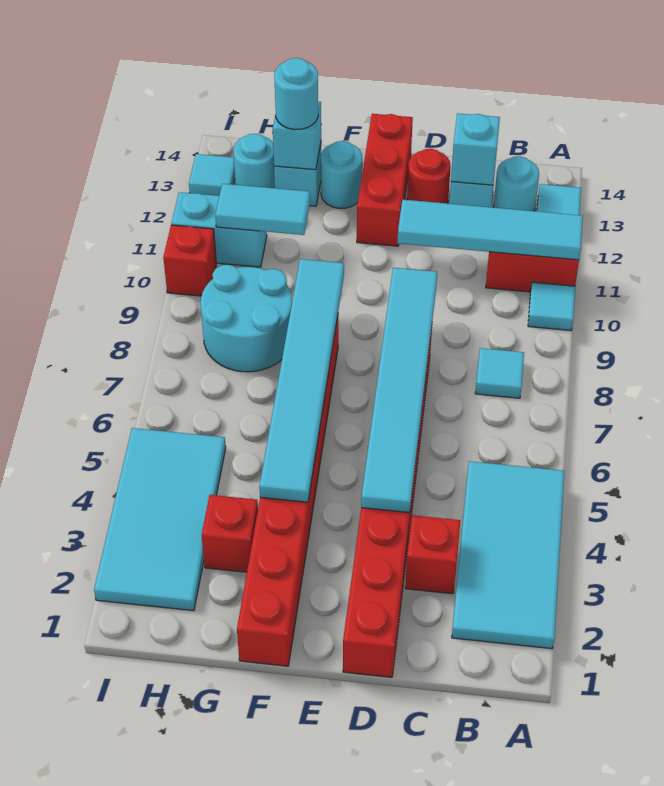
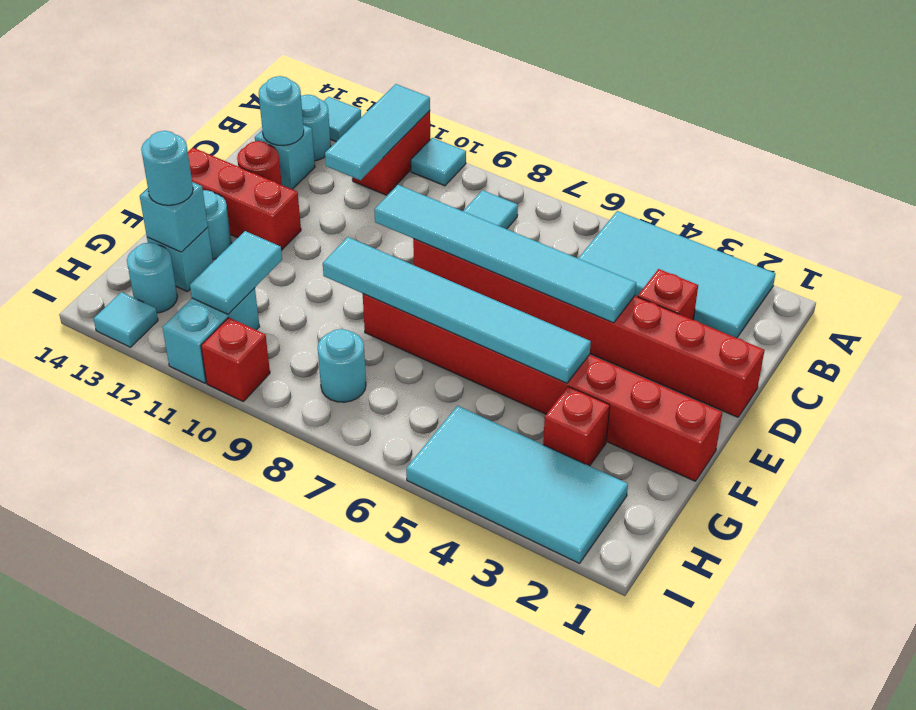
cyan 1x4 tile [397,200,583,260] -> cyan 1x3 tile [325,84,430,180]
cyan 1x1 brick [451,113,500,185] -> cyan 1x1 round brick [259,76,304,145]
cyan 2x2 round brick [201,265,292,372] -> cyan 1x1 round brick [318,329,366,402]

